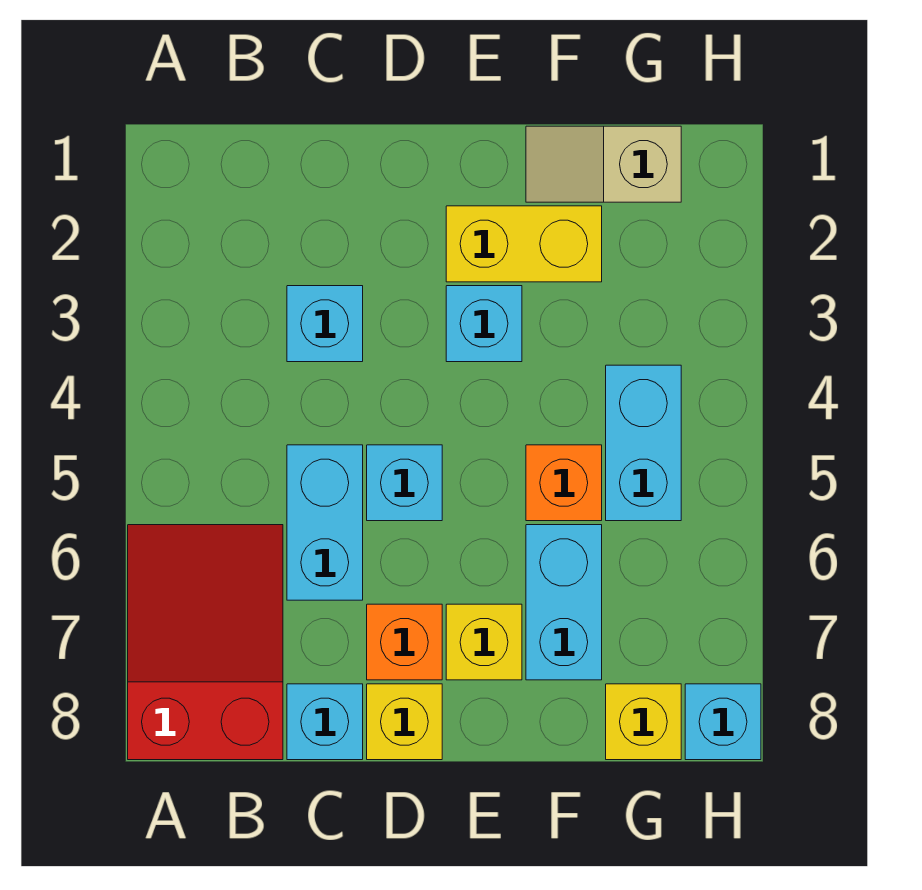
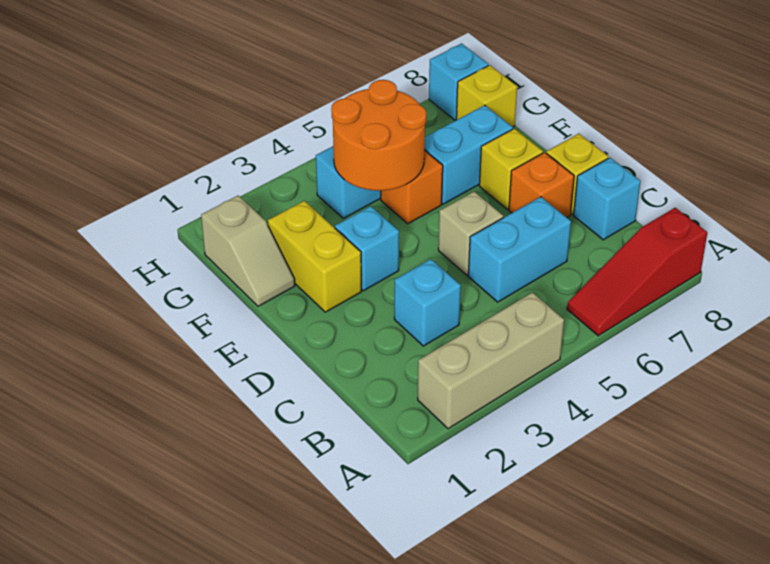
none -> tan 1x3 brick [418,292,564,429]
red 2x3 slope [128,525,283,760] -> red 1x3 slope [567,208,707,336]
cyan 1x1 brick [367,445,442,521] -> tan 1x1 brick [438,192,503,275]
none -> orange 2x2 round brick [331,80,426,191]

